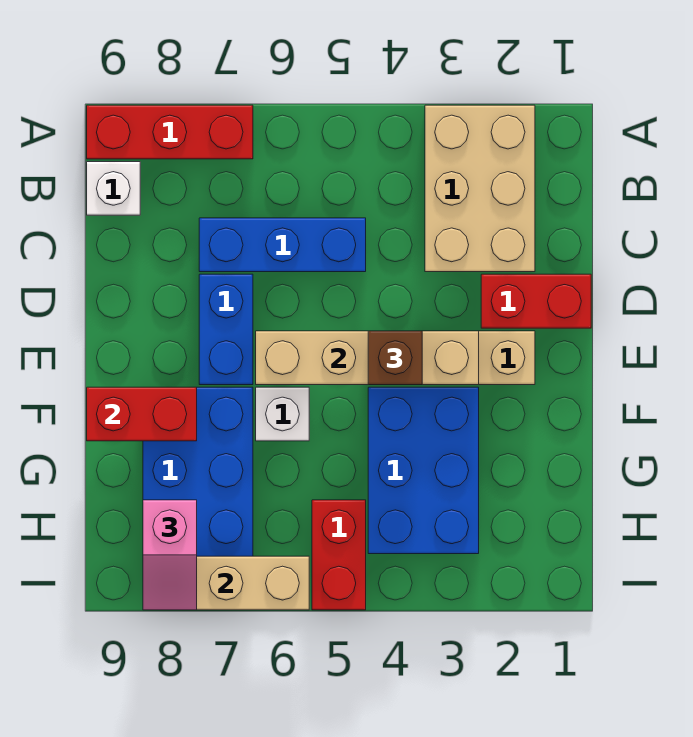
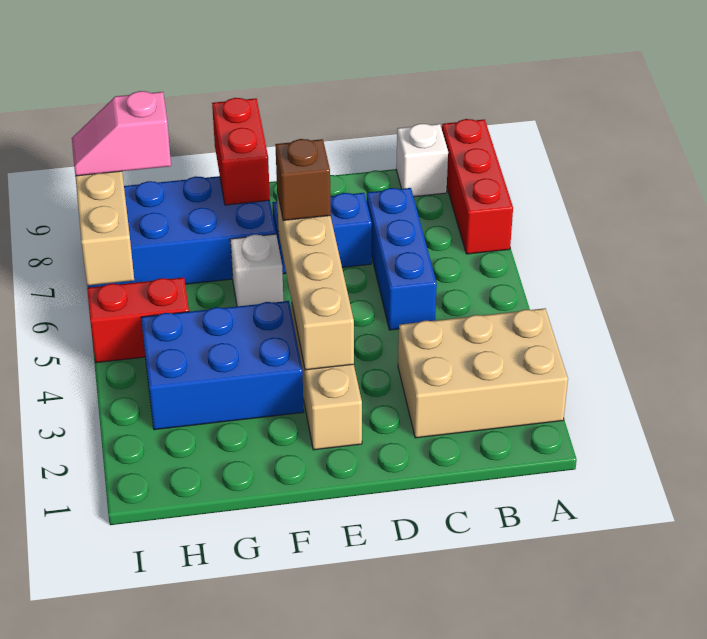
red 1x2 brick [481,274,591,328] -> none
brown 1x1 brick [368,331,422,385] -> brown 1x1 brick moved to [275,139,331,220]

